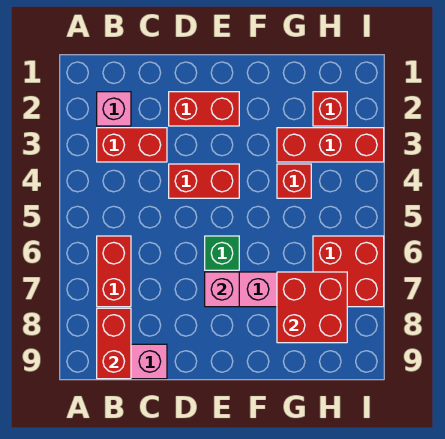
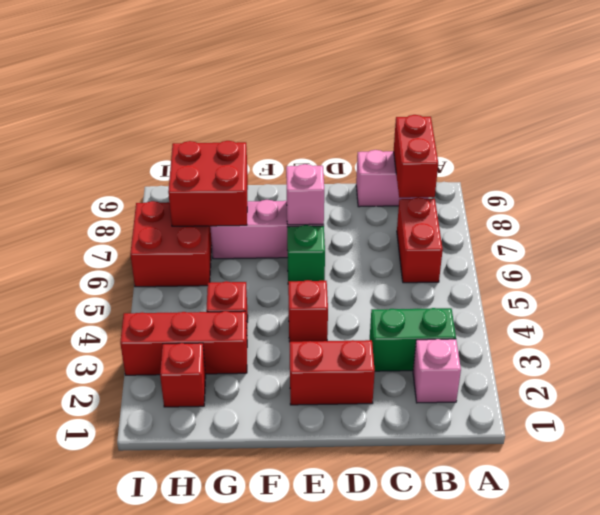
red 1x2 brick [97,128,167,162] -> green 1x2 brick [370,308,456,371]
red 1x2 brick [169,164,239,198] -> red 1x1 brick [288,280,328,342]

